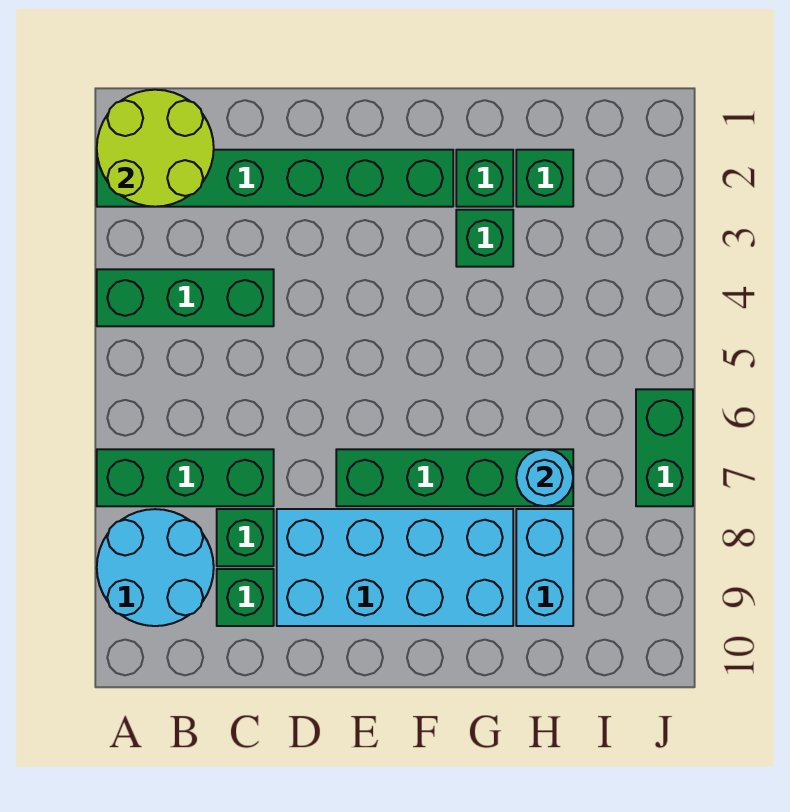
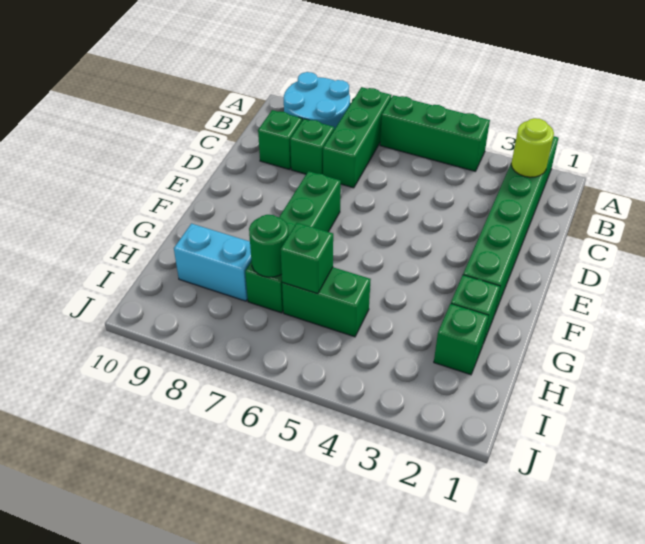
lime 2x2 round brick [97,90,214,207] -> lime 1x1 round brick [511,118,554,177]
green 1x3 brick [97,269,274,326] -> green 1x3 brick turned to [380,95,490,171]
cyan 2x4 brick [277,509,513,626] -> none
green 1x1 brick [456,210,513,267] -> green 1x1 brick moved to [281,223,333,294]
cyan 1x1 round brick [516,449,573,506] -> green 1x1 round brick [249,215,289,277]
green 1x2 brick [636,389,693,506] -> green 1x2 brick moved to [282,267,371,337]

